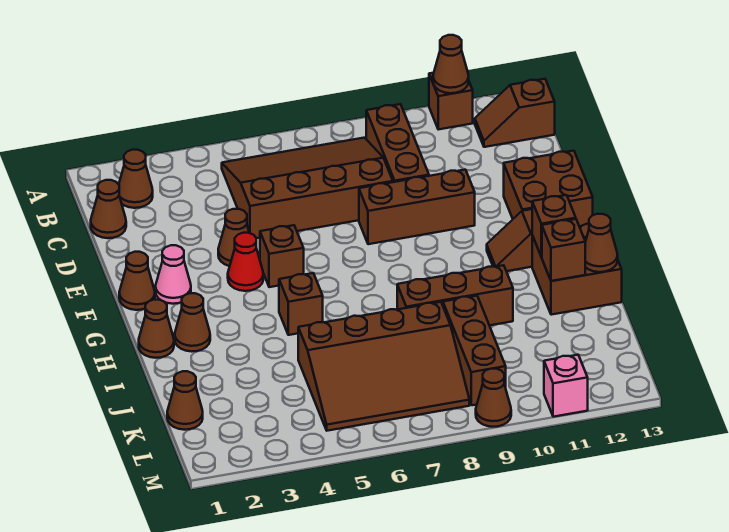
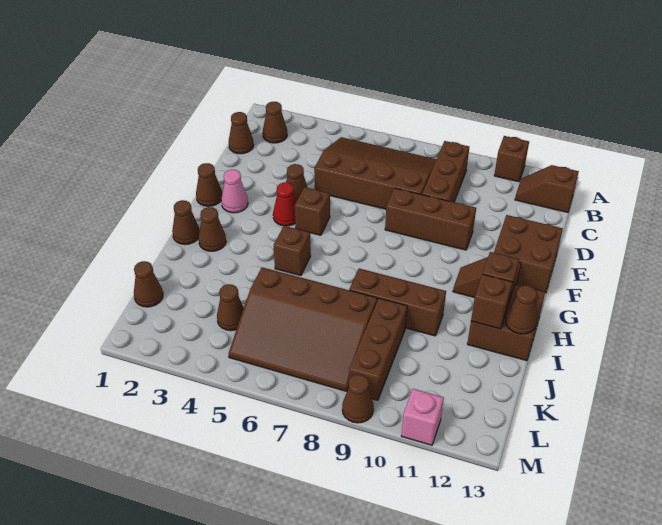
brown 1x1 cone [433,35,469,93] -> brown 1x1 cone moved to [217,284,244,331]

